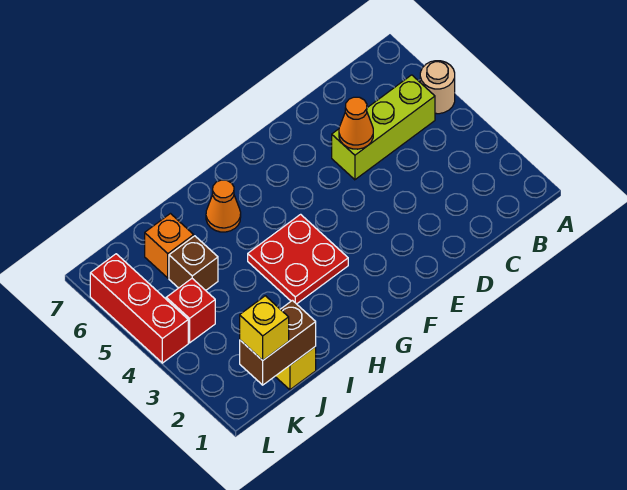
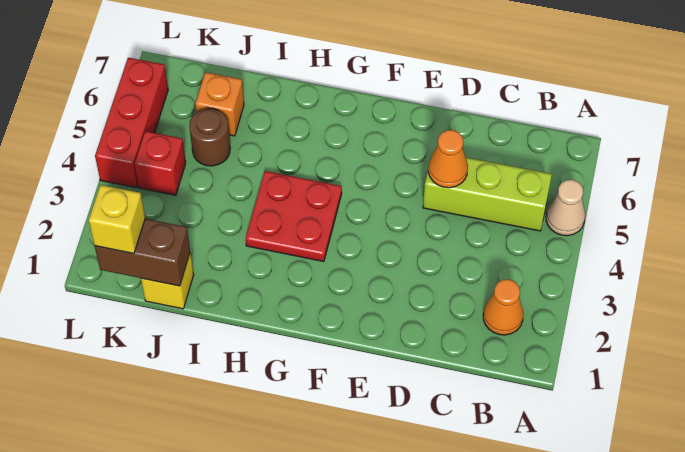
tan 1x1 round brick [420,61,455,114] -> tan 1x1 cone [546,180,585,236]
orange 1x1 cone [206,180,241,232] -> orange 1x1 cone moved to [483,279,523,335]
brown 1x1 brick [169,236,218,290] -> brown 1x1 round brick [189,108,230,166]

